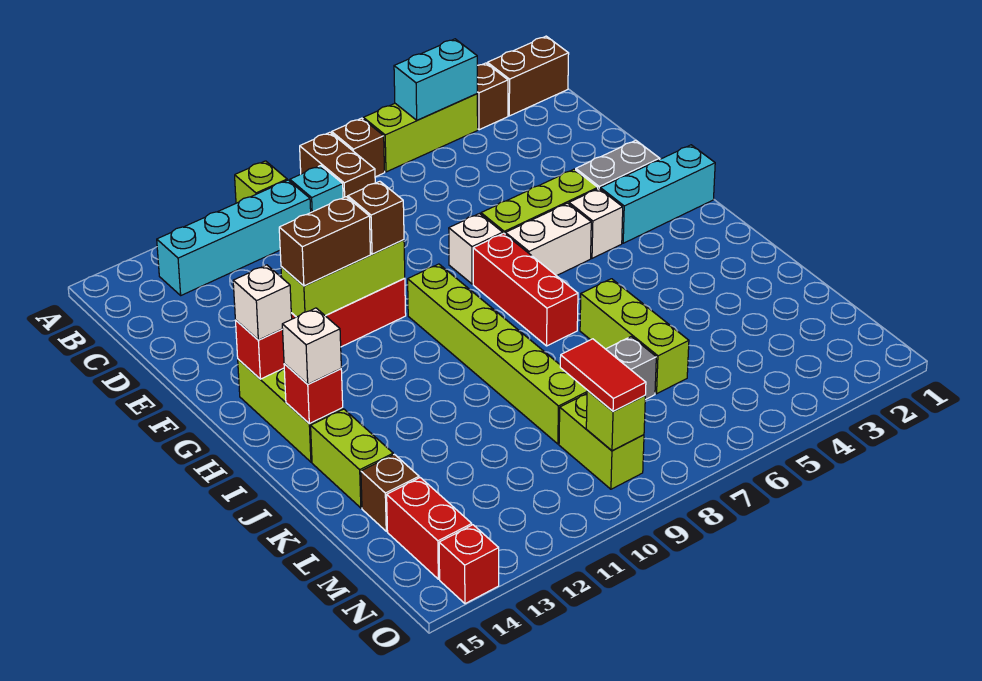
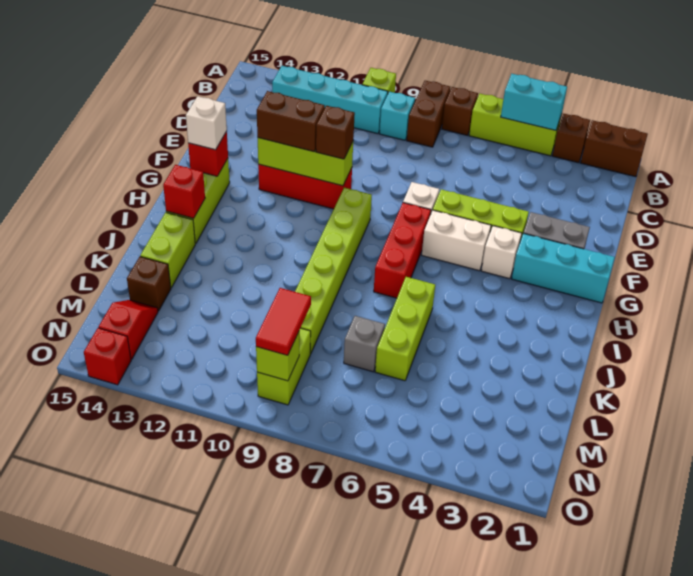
white 1x1 brick [282,308,341,384] -> none
red 1x2 brick [387,478,472,579] -> red 1x2 slope [99,300,158,360]

